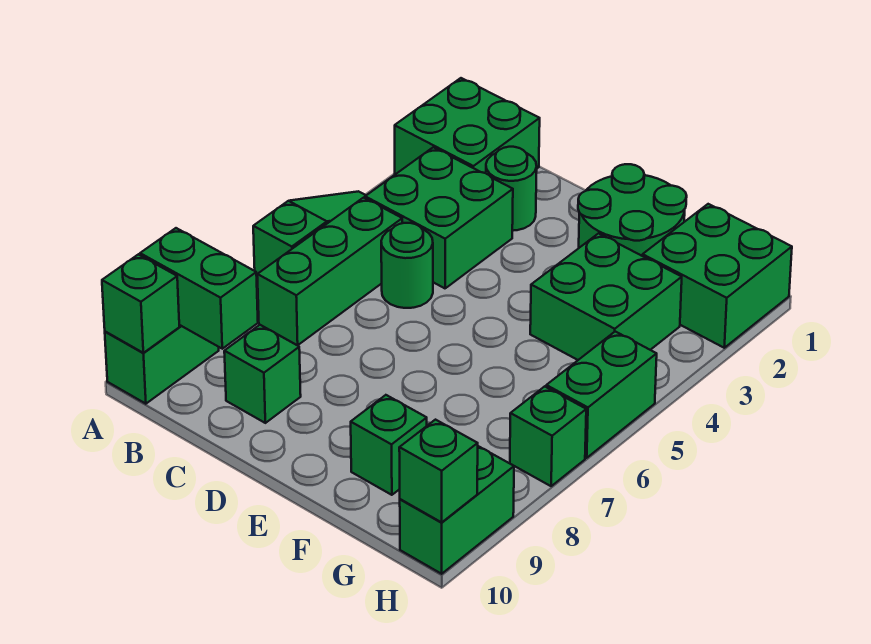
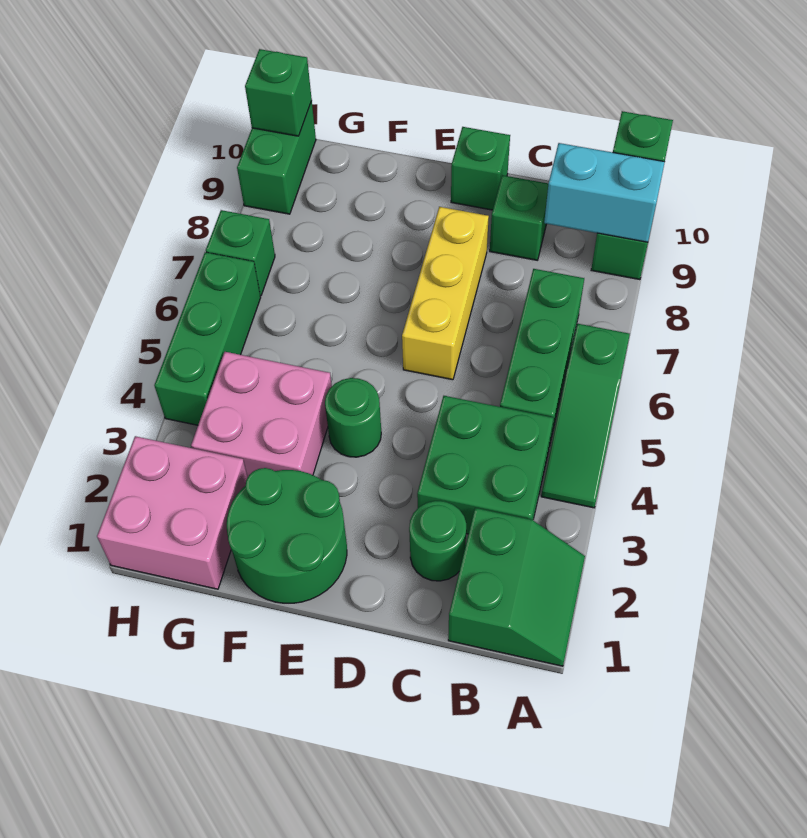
green 2x2 brick [395,78,540,174] -> green 2x2 slope [448,508,585,666]
green 1x2 brick [140,228,258,349] -> cyan 1x2 brick [544,143,665,242]
green 1x1 round brick [381,223,433,308] -> green 1x1 round brick moved to [325,378,381,457]
none -> yellow 1x3 brick [402,207,489,380]
green 2x2 brick [530,233,682,360] -> pink 2x2 brick [191,352,332,477]
green 1x1 brick [351,395,427,495] -> green 1x1 brick moved to [451,127,510,210]
green 2x2 brick [643,204,792,348] -> pink 2x2 brick [97,436,248,589]
green 1x2 brick [546,331,657,458] -> green 1x3 brick [154,252,261,425]

